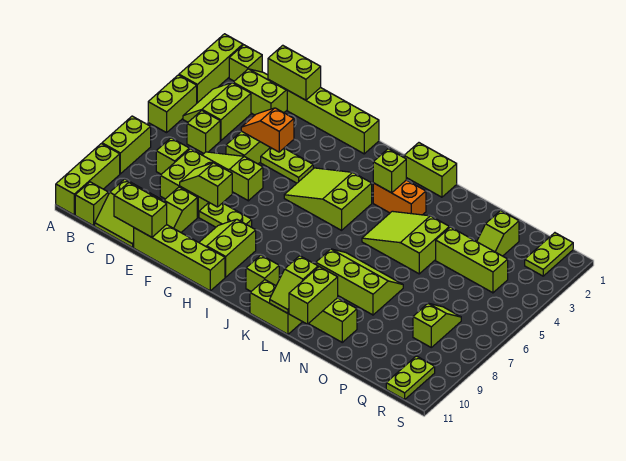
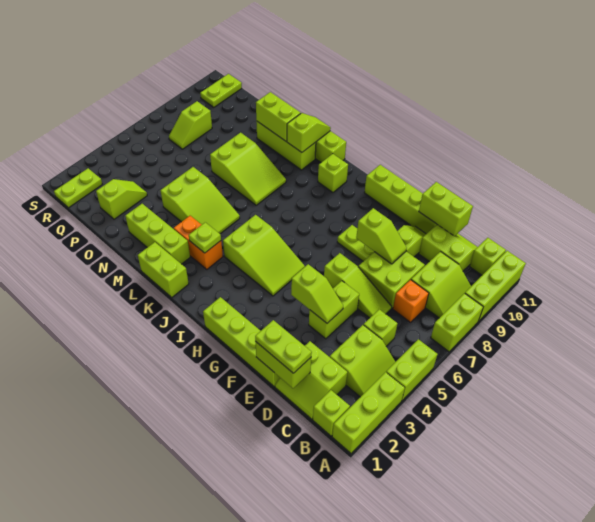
lime 1x1 brick [156,138,189,174] -> orange 1x1 brick [393,280,429,322]
orange 1x2 slope [241,108,294,152] -> lime 1x2 slope [291,264,343,323]
lime 1x2 plate [261,148,313,183] -> lime 1x2 plate moved to [255,320,312,373]
lime 2x2 slope [199,219,256,277] -> lime 2x2 slope moved to [411,252,471,318]
lime 1x1 brick [373,149,406,193] -> lime 1x1 plate [189,222,221,253]
lime 2x3 slope [316,249,403,315] -> lime 2x3 slope turned to [210,133,286,205]
lime 1x2 brick [289,267,338,324] -> lime 1x2 brick turned to [256,92,301,141]
lime 1x3 brick [436,227,508,293] -> lime 1x3 brick moved to [125,204,190,264]

